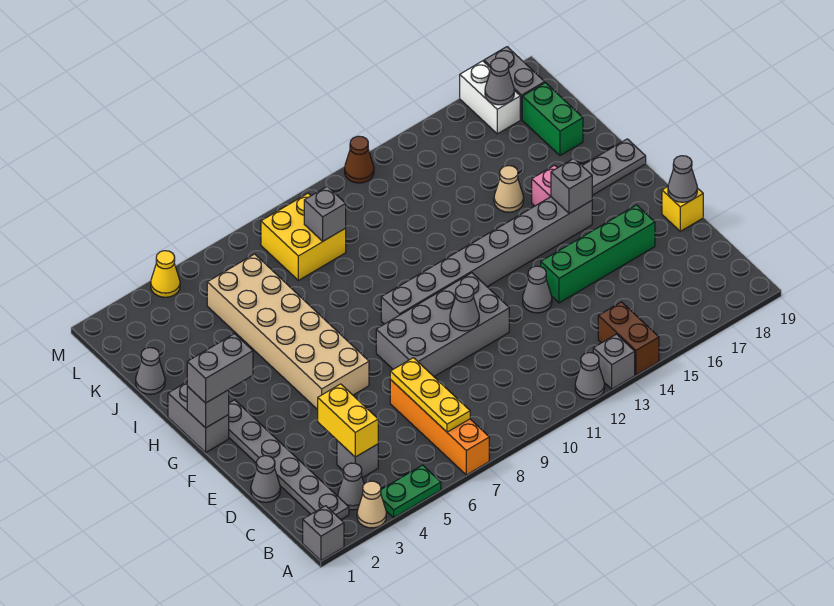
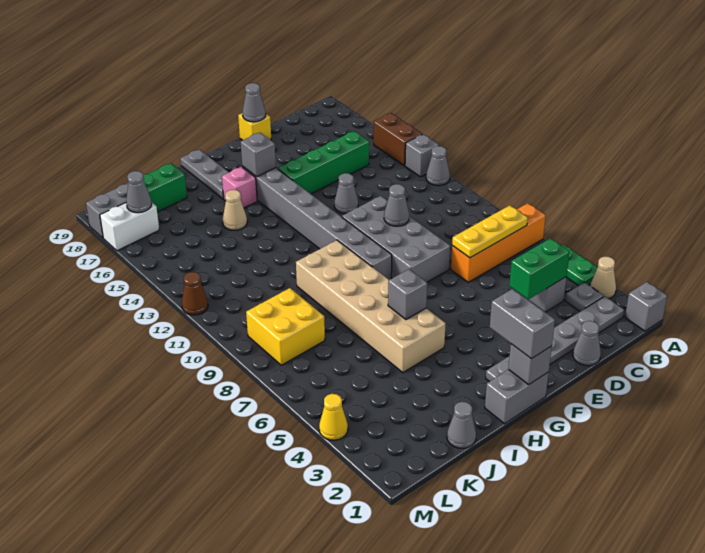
brown 1x2 brick [598,302,659,375] -> brown 1x2 brick turned to [374,113,422,166]
grey 1x1 cone [338,463,364,510] -> grey 1x1 plate [565,282,604,311]
yellow 1x2 brick [318,384,378,457] -> green 1x2 brick [509,238,570,299]
green 1x4 brick [541,205,655,303] -> green 1x4 brick turned to [278,131,369,194]
tan 2x6 brick [207,254,369,410] -> tan 2x6 brick turned to [296,240,446,373]
grey 1x1 brick [304,186,346,241] -> grey 1x1 brick moved to [388,269,427,320]

